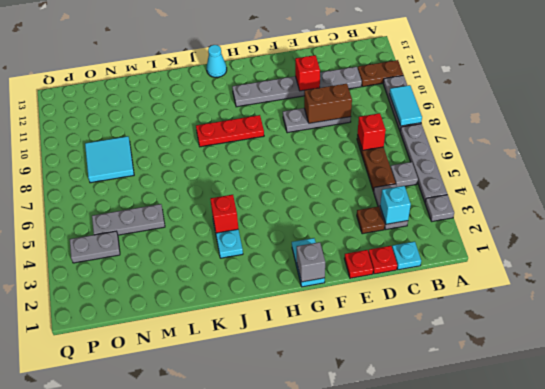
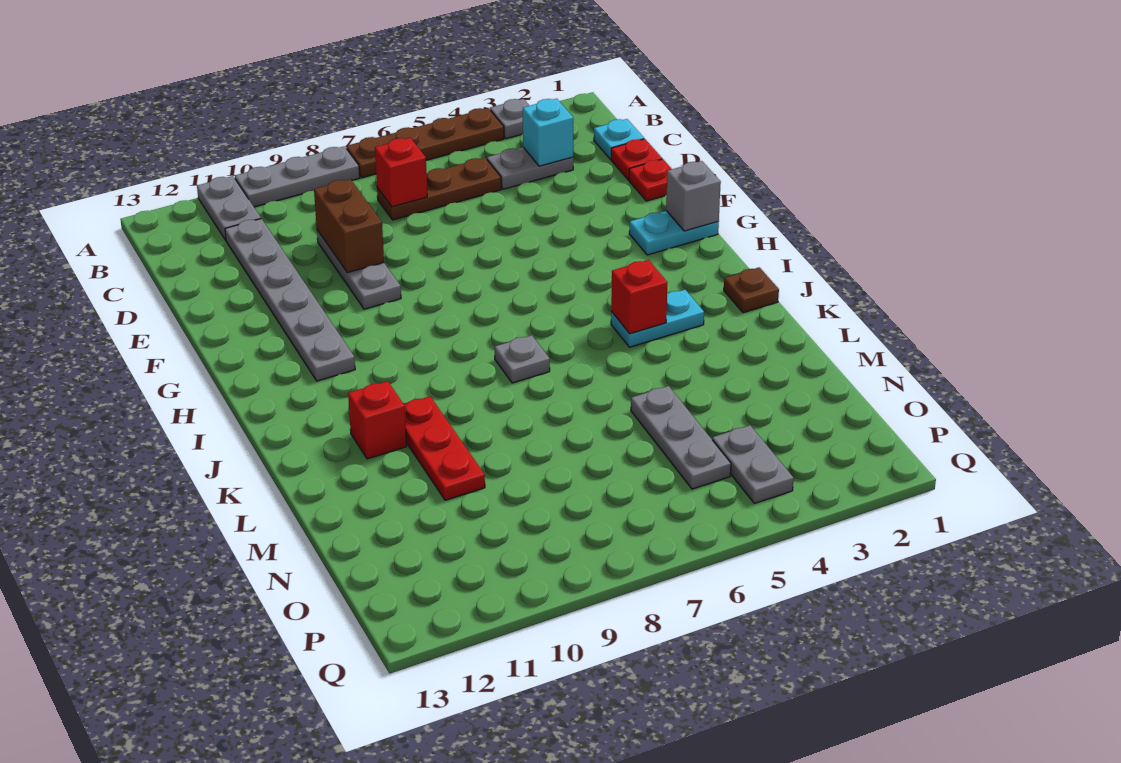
grey 1x4 plate [400,124,447,202] -> brown 1x4 plate [346,108,504,178]
cyan 1x2 tile [390,85,422,126] -> none
brown 1x2 plate [358,60,403,87] -> grey 1x2 plate [197,176,261,240]
grey 1x1 plate [391,162,418,187] -> grey 1x1 plate moved to [495,335,550,383]
brown 1x1 plate [357,206,385,234] -> brown 1x1 plate moved to [724,267,779,313]
red 1x1 brick [295,55,320,91] -> red 1x1 brick moved to [348,381,407,459]
red 1x3 plate [196,115,264,147] -> red 1x3 plate moved to [404,396,485,500]
cyan 1x1 cone [207,45,227,77] -> none
cyan 2x2 tile [85,136,134,183] -> none

